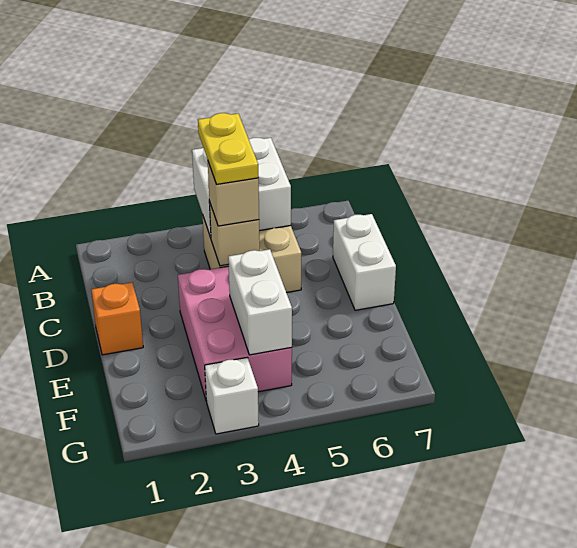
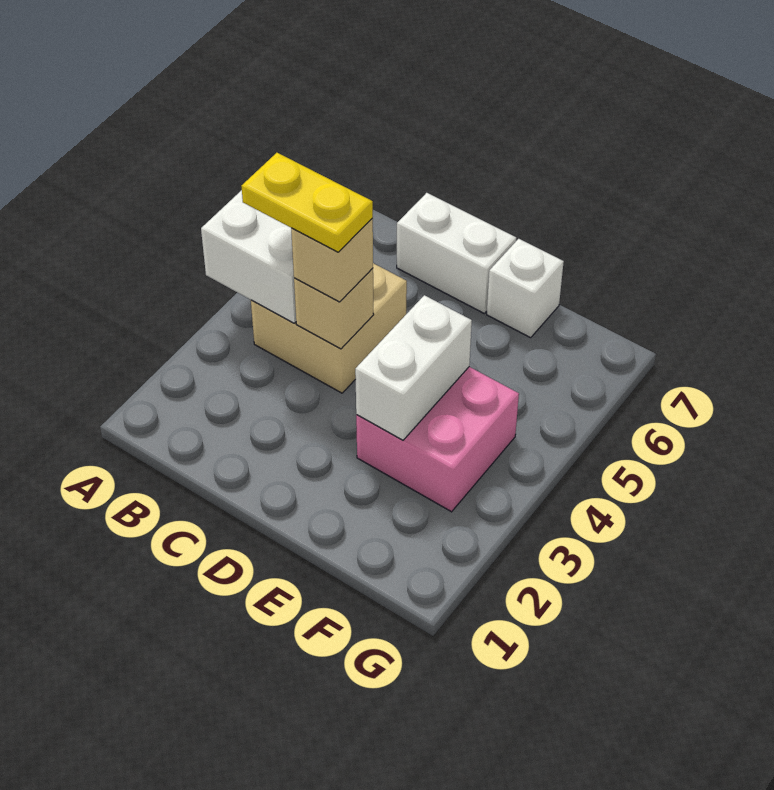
orange 1x1 brick [91,282,143,355] -> none
pink 2x3 brick [178,266,292,399] -> pink 2x2 brick [356,367,519,512]
white 1x2 brick [228,249,292,355] -> white 1x2 brick turned to [355,295,472,440]
white 1x1 brick [205,357,259,434] -> white 1x1 brick moved to [487,239,564,338]

